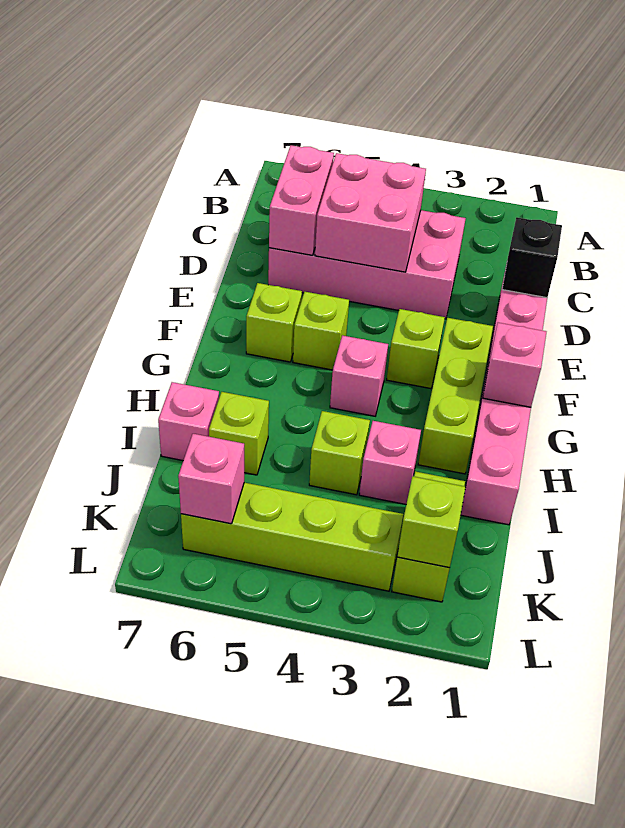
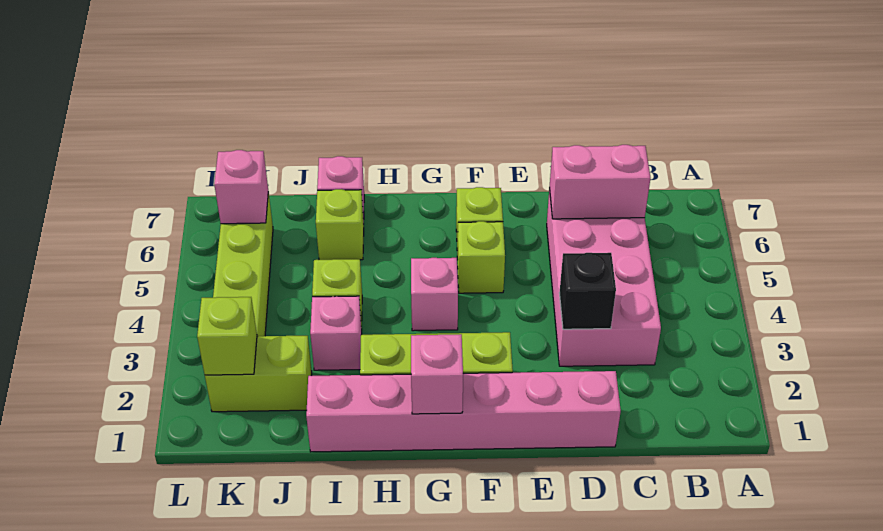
pink 2x2 brick [315,153,426,272] -> none
black 1x1 brick [502,217,562,298] -> black 1x1 brick moved to [559,253,616,329]
lime 1x1 brick [387,309,445,389] -> none

